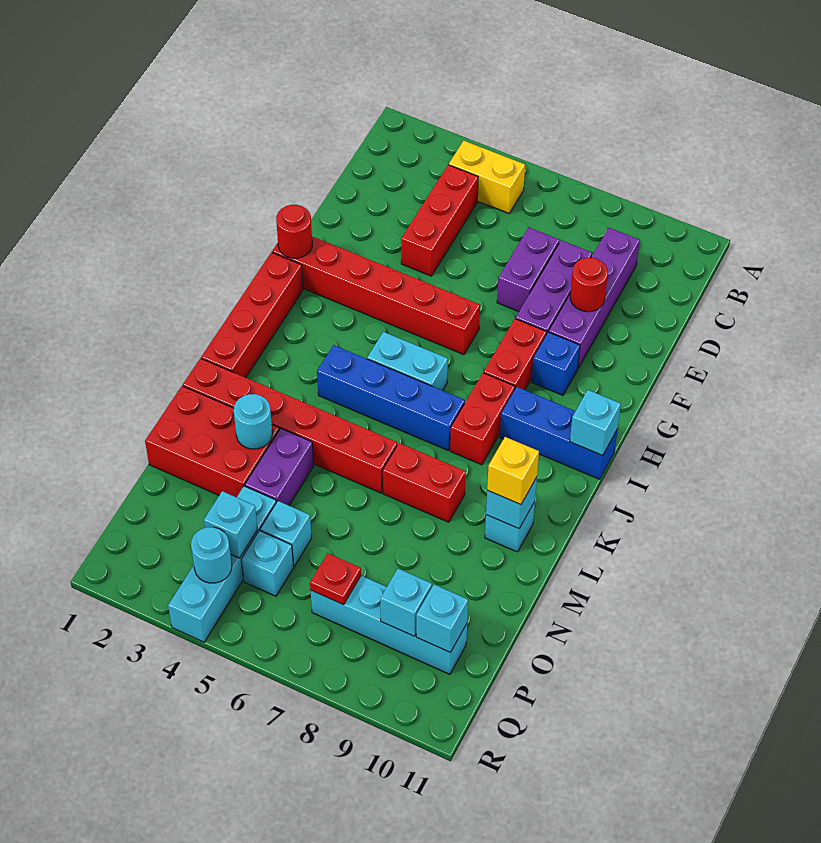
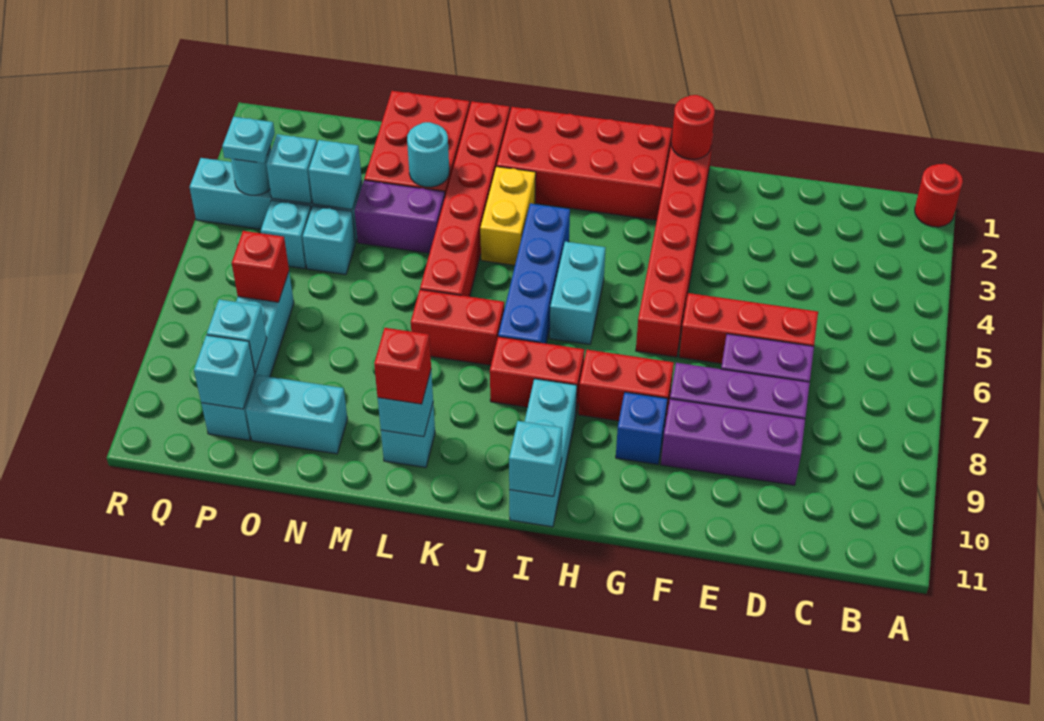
yellow 1x2 brick [449,141,525,213] -> yellow 1x2 brick moved to [480,167,536,265]
red 1x3 brick [401,165,478,276] -> red 1x3 brick moved to [679,293,818,364]
purple 1x4 brick [549,228,640,368] -> purple 1x3 brick [661,399,805,485]
red 1x1 round brick [570,258,608,312] -> red 1x1 round brick moved to [915,164,963,227]
red 1x4 brick [201,252,303,378] -> red 2x4 brick [497,107,672,220]
blue 1x3 brick [500,387,617,479] -> cyan 1x3 brick [509,379,577,527]
red 1x2 brick [382,443,466,522] -> red 1x2 brick turned to [411,290,504,365]
yellow 1x1 brick [487,437,539,505] -> red 1x1 brick [374,328,431,404]
none -> cyan 1x2 brick [246,375,347,454]
none -> cyan 1x1 brick [309,140,362,210]
red 1x1 plate [310,553,361,605] -> red 1x1 brick [232,231,289,302]
none -> cyan 1x1 plate [222,117,275,163]

